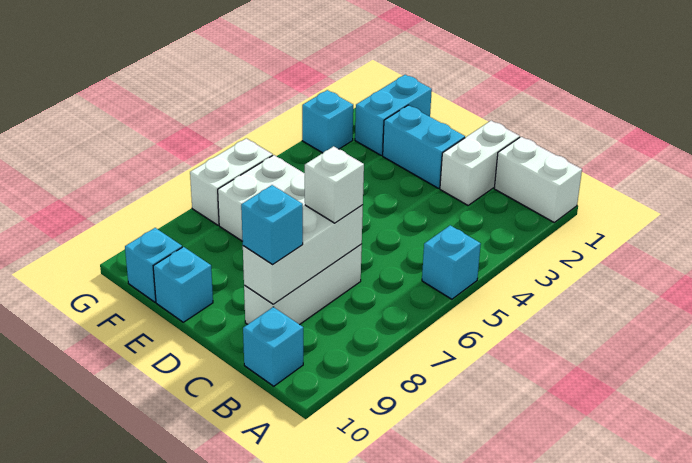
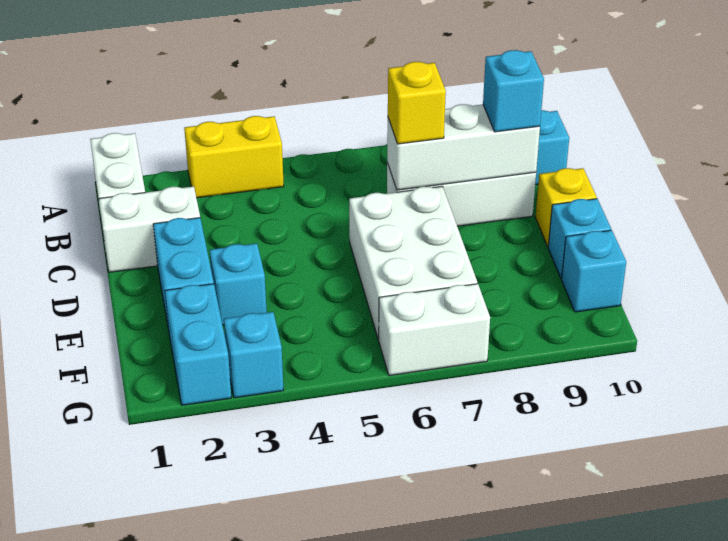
none -> yellow 1x2 brick [184,116,284,198]
cyan 1x1 brick [422,225,481,299] -> cyan 1x1 brick moved to [210,243,267,325]
white 1x1 brick [305,146,364,223] -> yellow 1x1 brick [388,62,446,144]
none -> yellow 1x1 brick [535,168,597,246]
cyan 1x2 brick [355,75,432,155] -> cyan 1x2 brick turned to [165,284,231,405]

